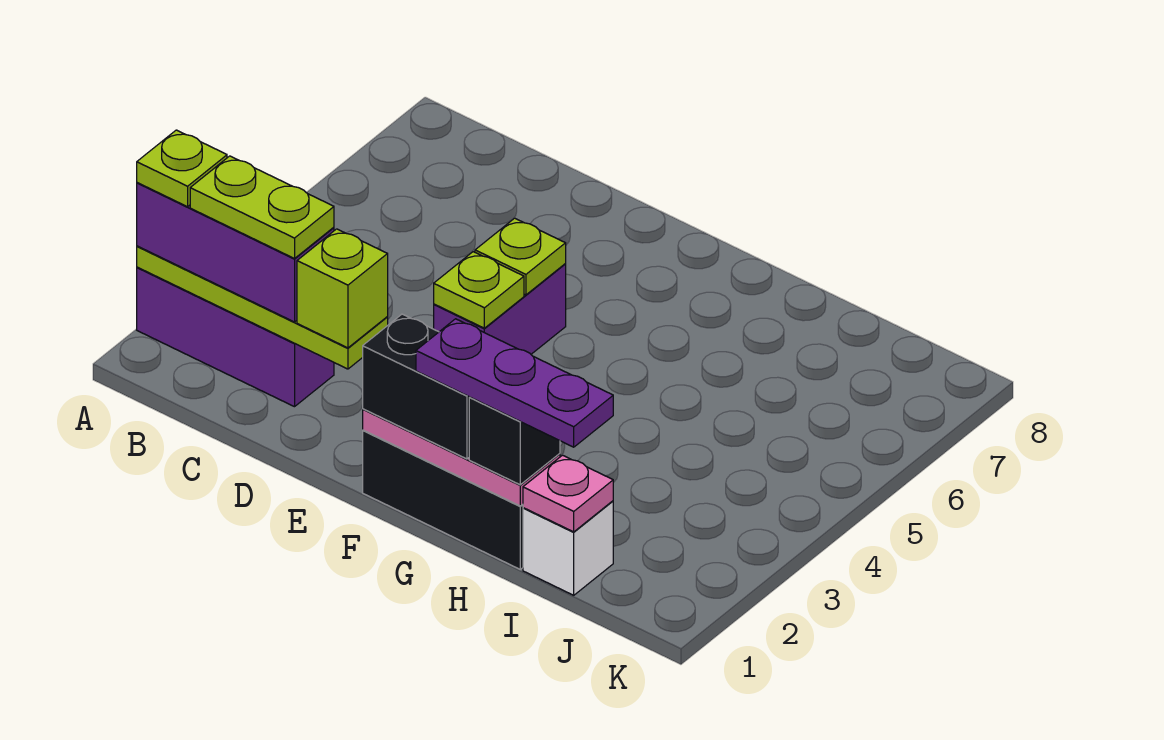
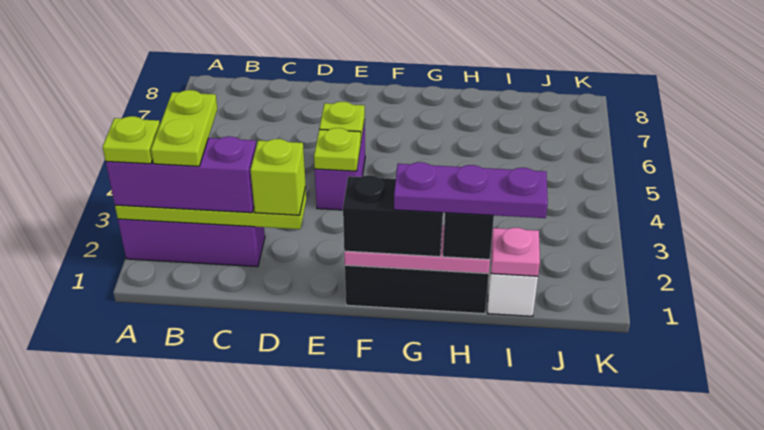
lime 1x2 plate [190,156,334,259] -> lime 1x2 plate turned to [151,90,217,166]

